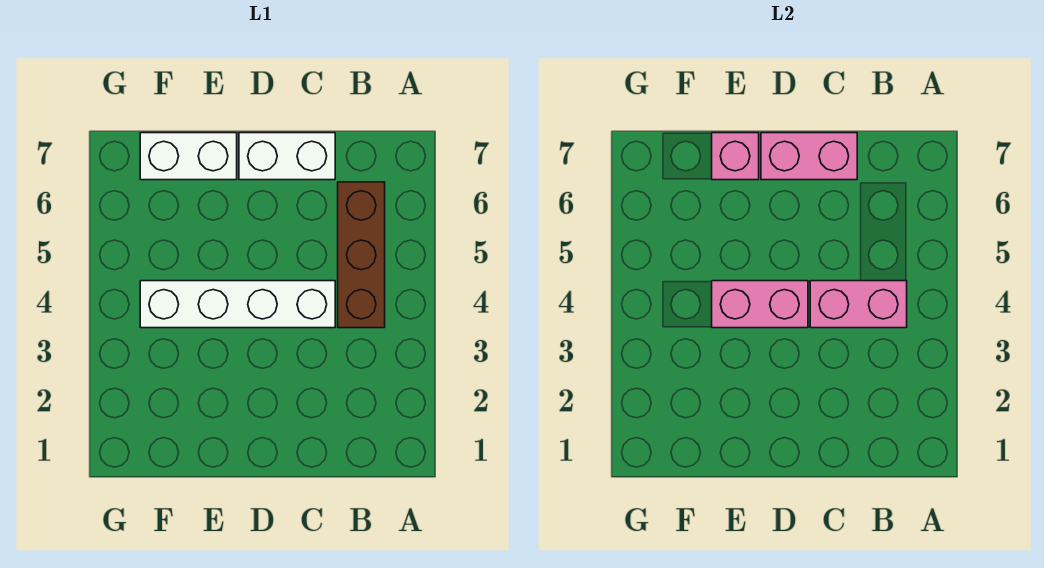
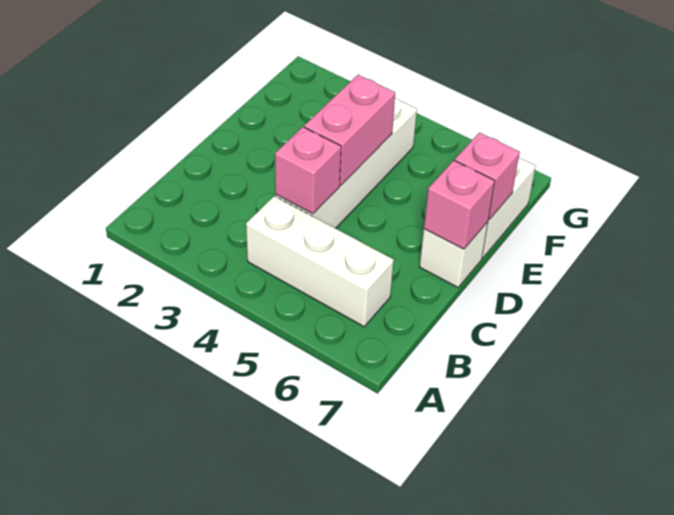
brown 1x3 brick [338,182,385,328] -> white 1x3 brick [246,196,393,327]
pink 1x2 brick [810,281,907,328] -> pink 1x1 brick [275,127,341,214]
white 1x2 brick [239,133,335,180] -> white 1x1 brick [420,222,488,287]
pink 1x2 brick [761,133,857,180] -> pink 1x1 brick [424,161,495,249]

